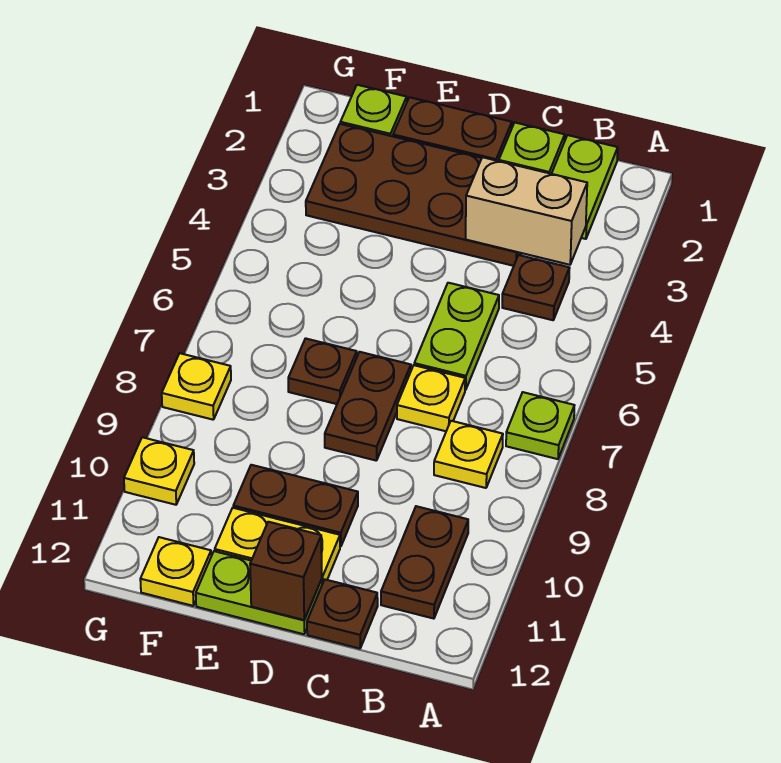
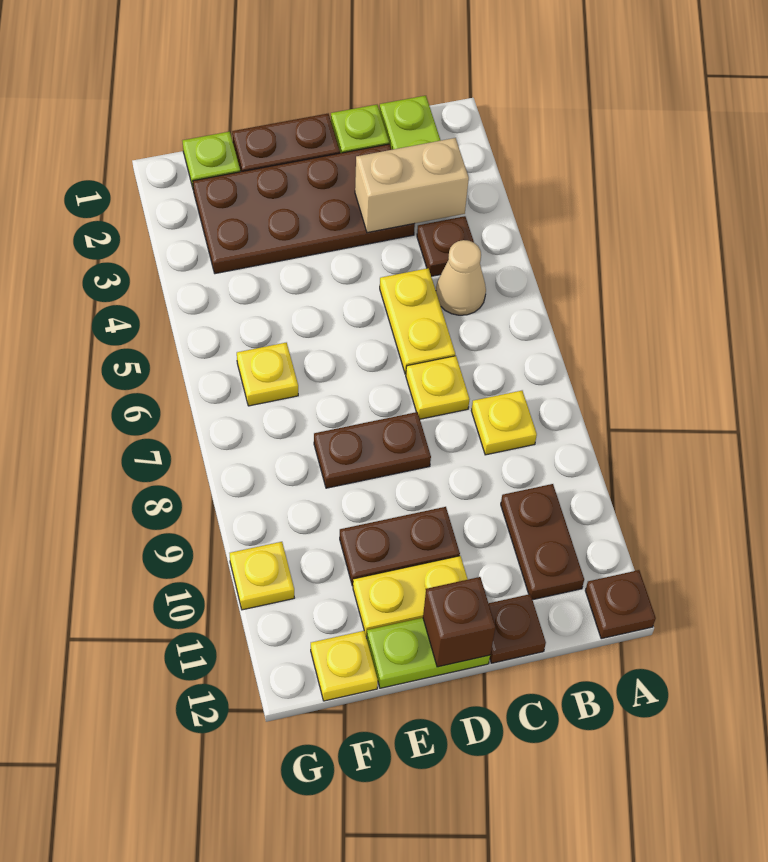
lime 1x1 plate [506,392,574,459] -> none
none -> tan 1x1 cone [436,240,486,315]
lime 1x2 plate [414,283,499,390] -> yellow 1x2 plate [380,268,455,374]
brown 1x2 plate [325,352,411,461] -> brown 1x2 plate turned to [314,412,431,488]
brown 1x1 plate [288,338,357,404] -> brown 1x1 plate moved to [585,570,656,639]
yellow 1x1 plate [162,353,231,420] -> yellow 1x1 plate moved to [237,343,298,406]

